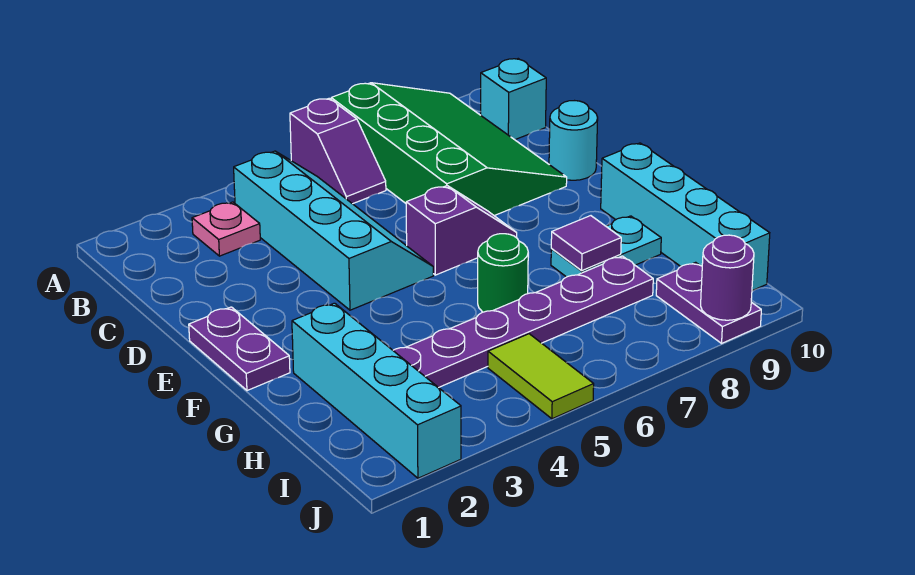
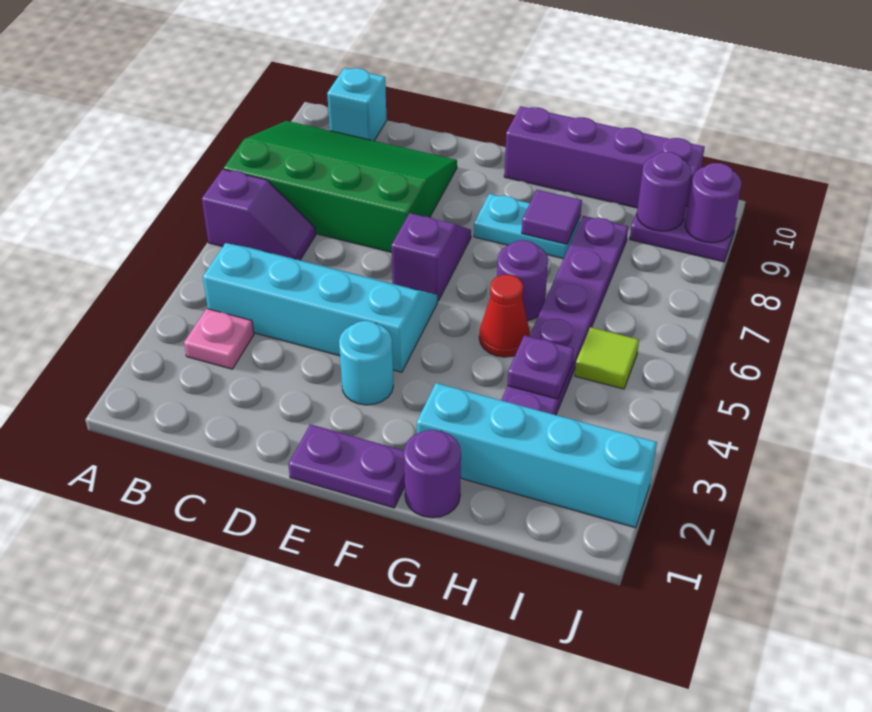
cyan 1x1 round brick [549,101,598,180] -> cyan 1x1 round brick moved to [339,321,393,405]
cyan 1x4 brick [601,143,770,291] -> purple 1x4 brick [504,106,705,208]
none -> purple 1x1 round brick [404,430,461,518]
none -> red 1x1 cone [479,275,530,357]
green 1x1 round brick [478,234,528,312] -> purple 1x1 round brick [497,240,548,321]
cyan 1x2 plate [551,216,661,277] -> cyan 1x2 plate turned to [474,194,580,259]
none -> purple 1x1 plate [507,335,574,399]
lime 1x2 tile [488,334,594,419] -> lime 1x1 tile [575,327,639,389]
none -> purple 1x1 round brick [637,152,691,231]

